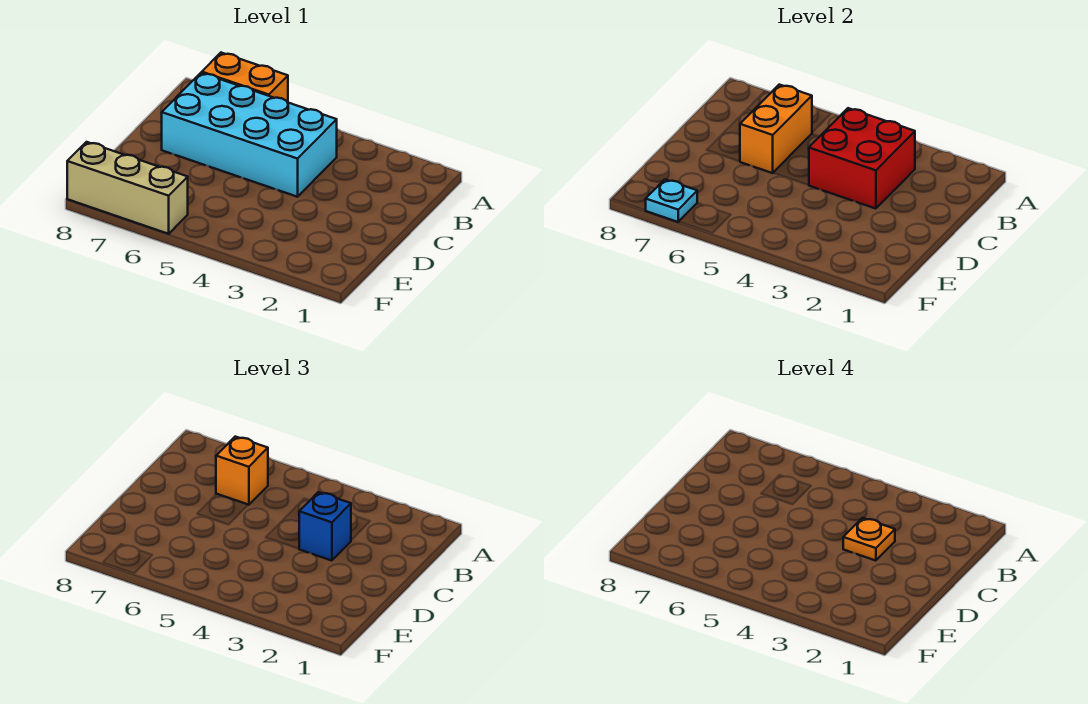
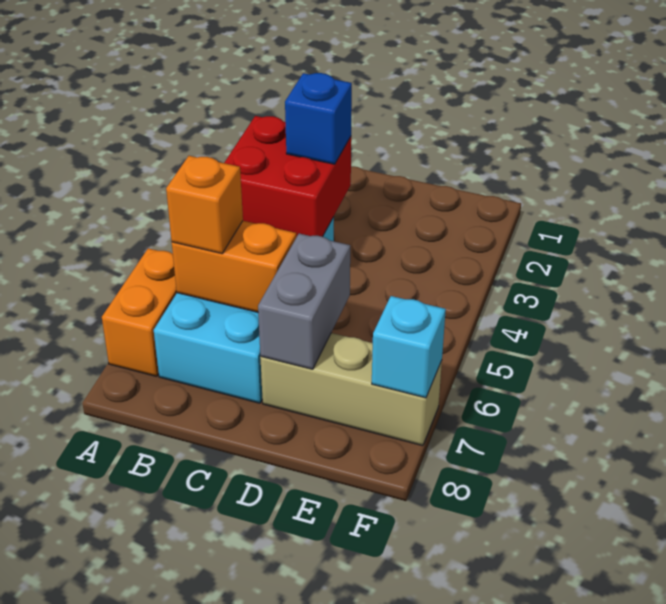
orange 1x1 plate [843,518,895,561] -> none
none -> grey 1x2 brick [258,234,350,369]
tan 1x3 brick [67,142,188,234] -> tan 1x3 brick turned to [260,333,442,446]
cyan 1x1 plate [645,179,697,222] -> cyan 1x1 brick [372,296,446,398]

